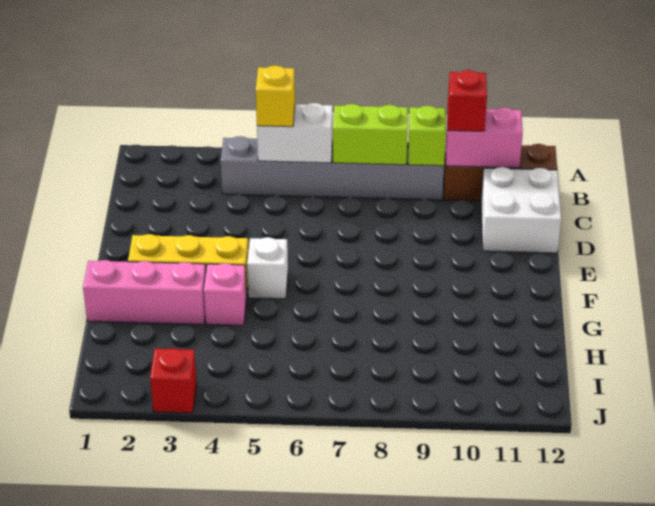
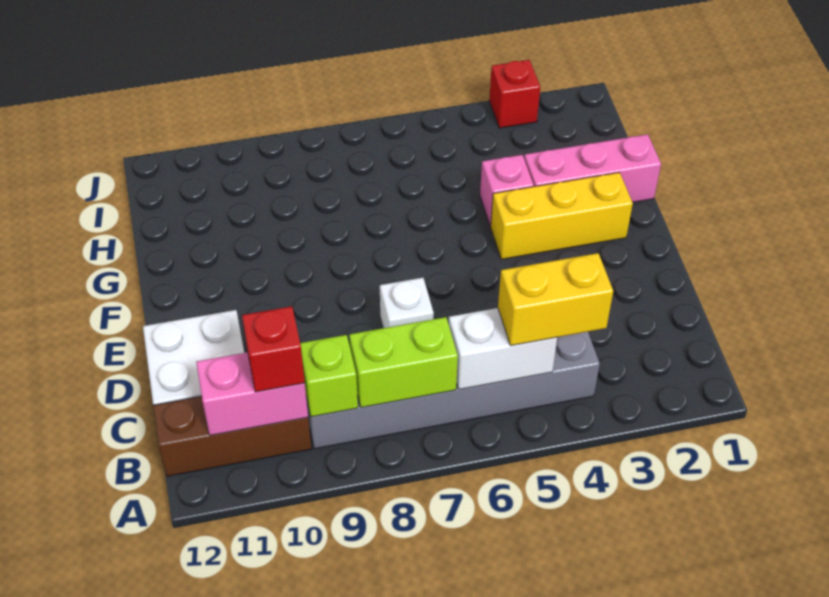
yellow 1x1 brick [256,65,295,127] -> yellow 1x2 brick [498,253,613,346]
white 1x1 brick [247,237,288,299] -> white 1x1 brick moved to [380,278,434,328]

